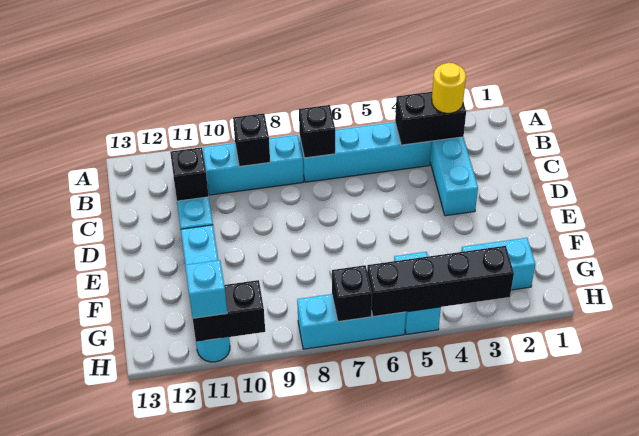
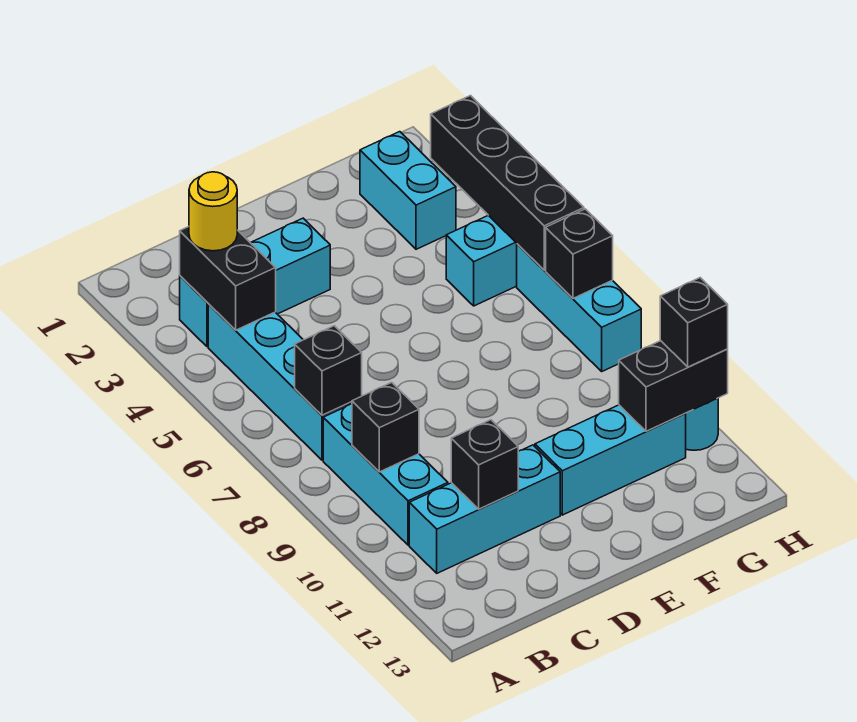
black 1x2 brick [193,280,265,342] -> black 1x2 brick turned to [619,341,728,431]
cyan 1x1 brick [185,260,227,318] -> black 1x1 brick [660,278,728,367]

